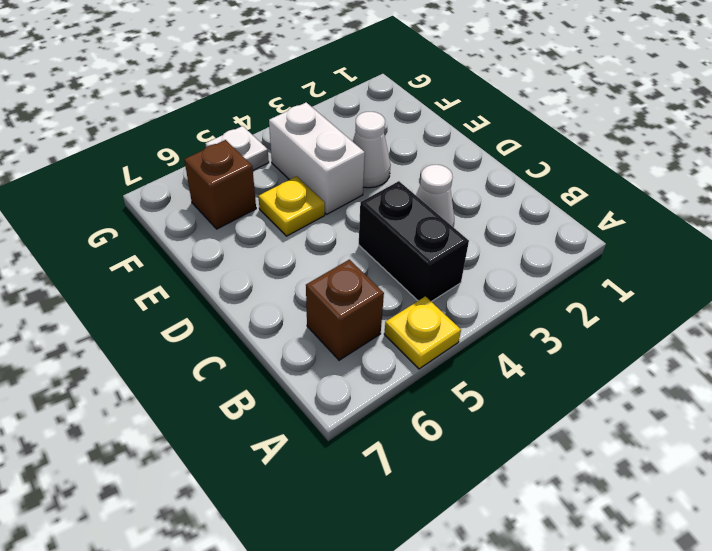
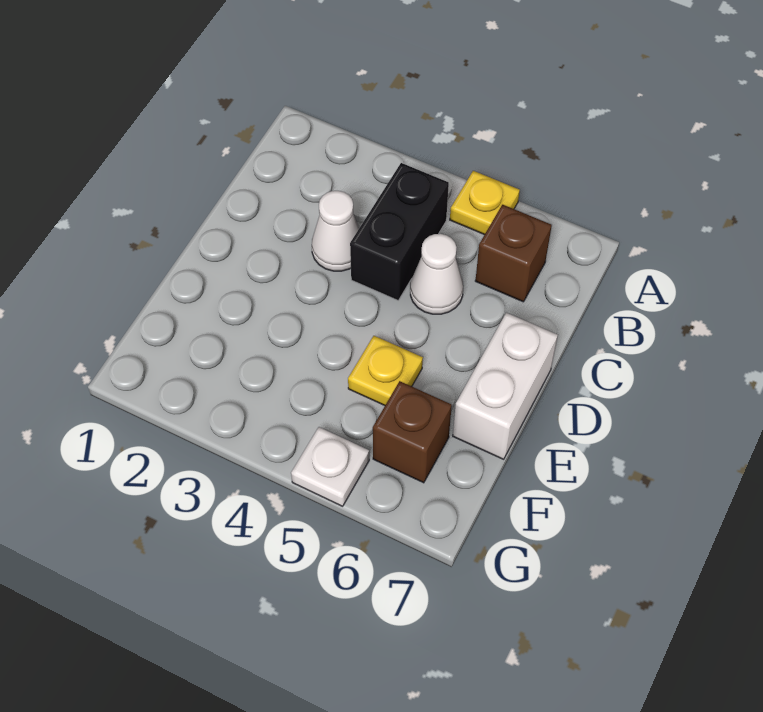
white 1x1 cone [353,112,391,188] -> white 1x1 cone moved to [410,234,463,314]
white 1x2 brick [269,102,365,214] -> white 1x2 brick moved to [453,313,558,459]

